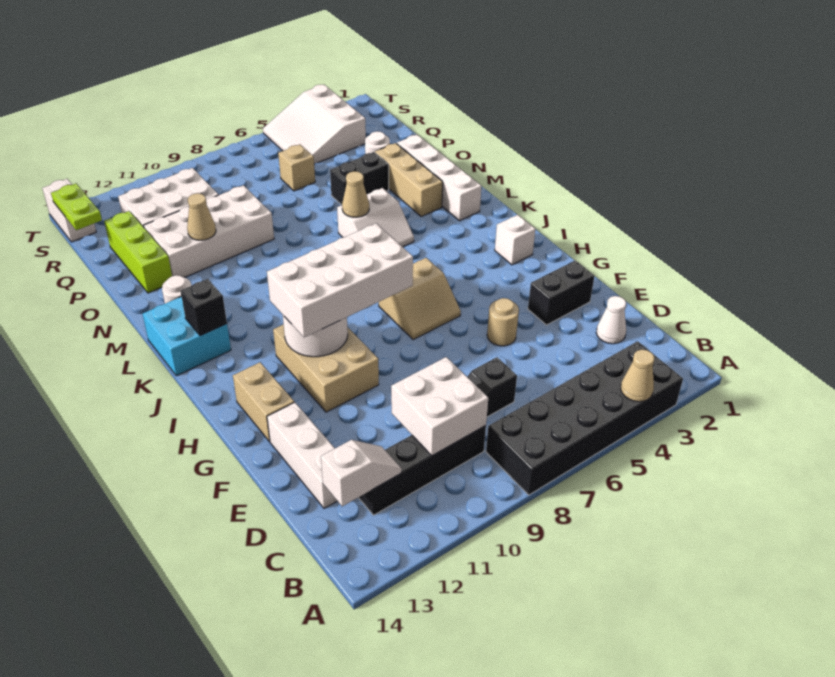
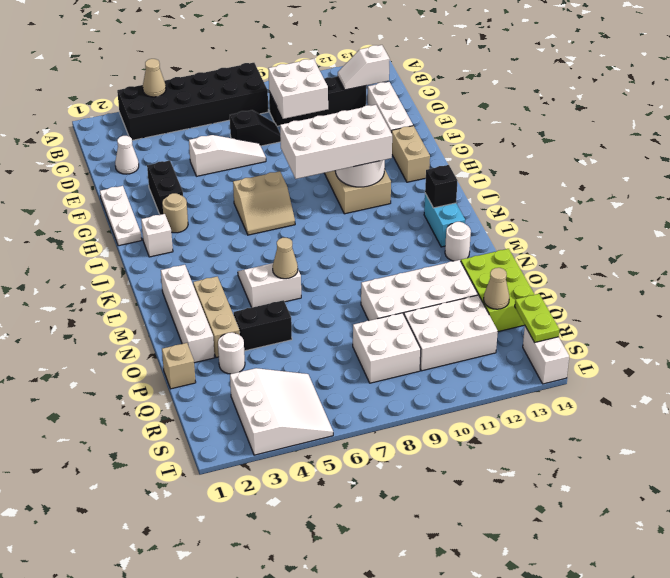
none -> white 1x3 slope [189,135,266,176]
none -> white 1x3 plate [100,186,142,246]
black 1x2 brick [528,260,594,325] -> black 1x2 brick turned to [147,161,183,215]
tan 1x1 round brick [487,298,519,346] -> tan 1x1 round brick moved to [162,193,188,233]
tan 2x2 slope [379,258,461,340] -> tan 2x2 slope turned to [233,171,295,235]
cyan 2x2 brick [143,297,231,376] -> cyan 1x2 brick [424,194,465,247]
tan 1x1 cone [187,193,216,240] -> tan 1x1 cone moved to [484,268,509,309]
lime 1x3 brick [104,211,172,293] -> lime 2x3 brick [461,249,535,332]
tan 1x1 brick [278,145,315,191] -> tan 1x1 brick moved to [162,343,196,389]
none -> white 2x2 brick [353,313,421,383]

